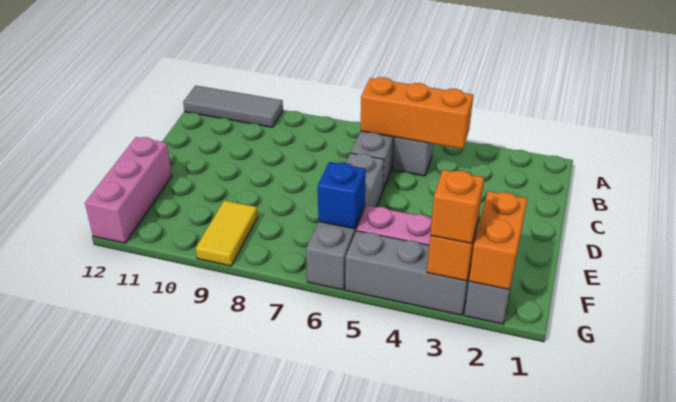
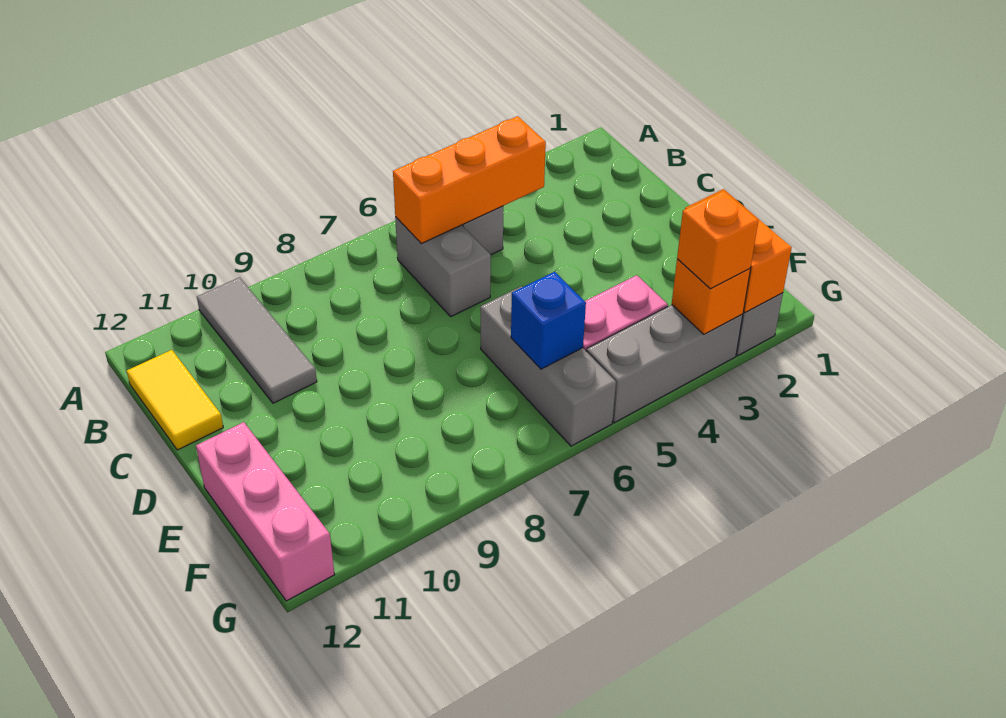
grey 1x3 tile [183,86,283,127] -> grey 1x3 tile turned to [197,277,317,403]
grey 1x4 brick [306,153,384,290] -> grey 1x3 brick [480,286,616,446]
yellow 1x2 tile [196,200,258,266] -> yellow 1x2 tile moved to [127,350,223,450]

